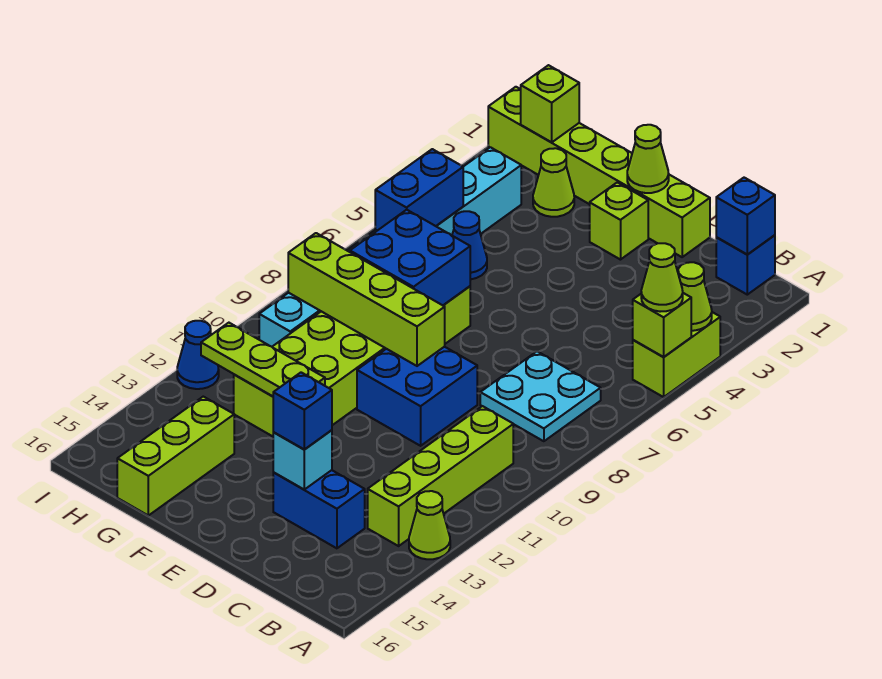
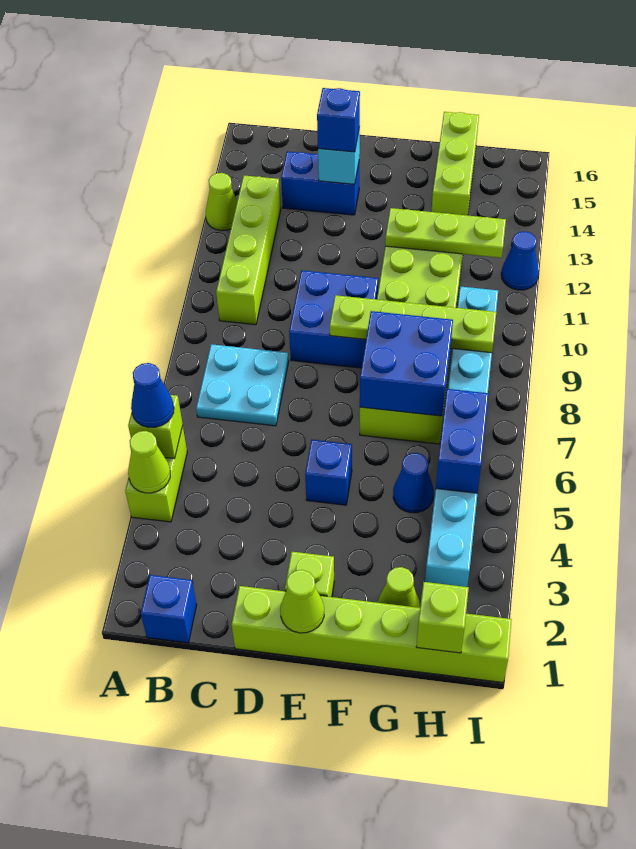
lime 1x1 cone [641,243,683,312] -> blue 1x1 cone [131,363,174,427]
blue 1x1 brick [716,178,775,255] -> blue 1x1 brick moved to [305,440,352,505]
lime 1x4 brick [288,233,445,366] -> lime 1x4 plate [330,295,496,353]

